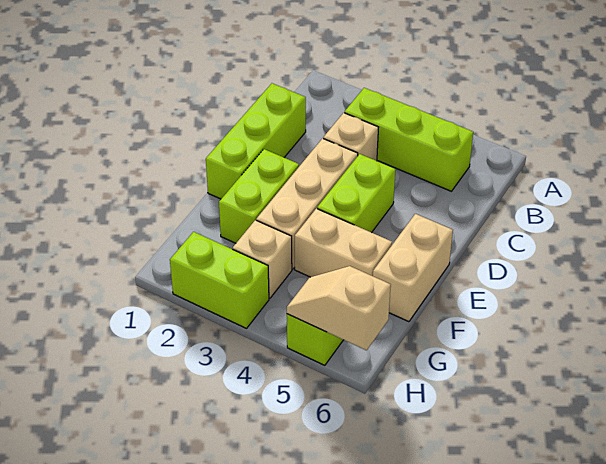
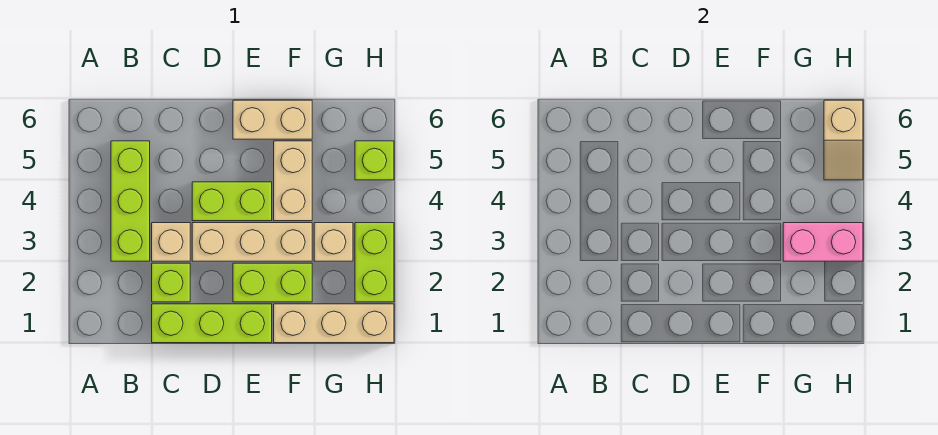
none -> lime 1x1 brick [152,263,190,302]
none -> tan 1x3 brick [274,304,394,343]
none -> pink 1x2 brick [783,223,863,261]

